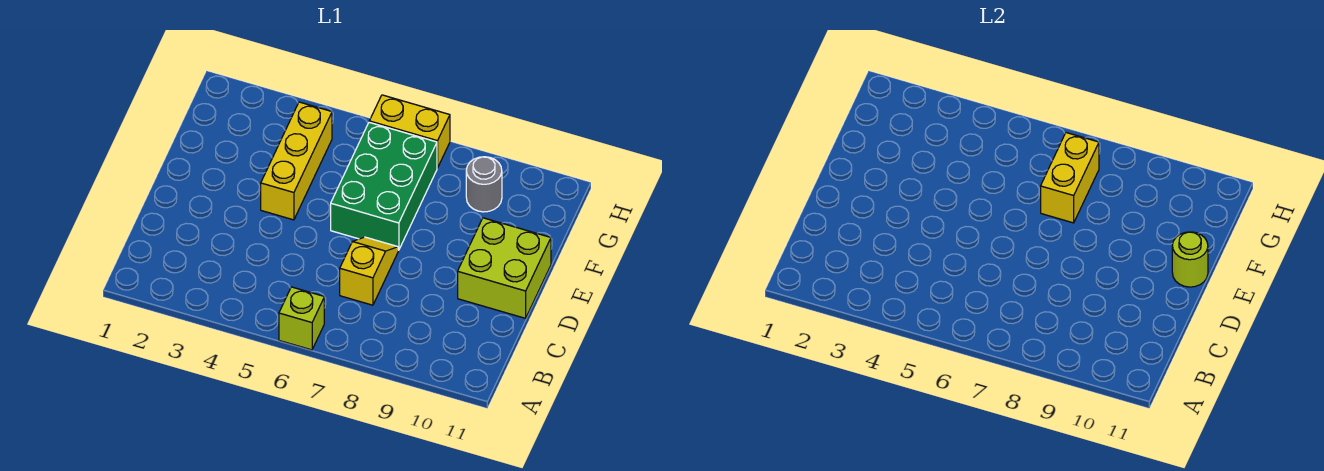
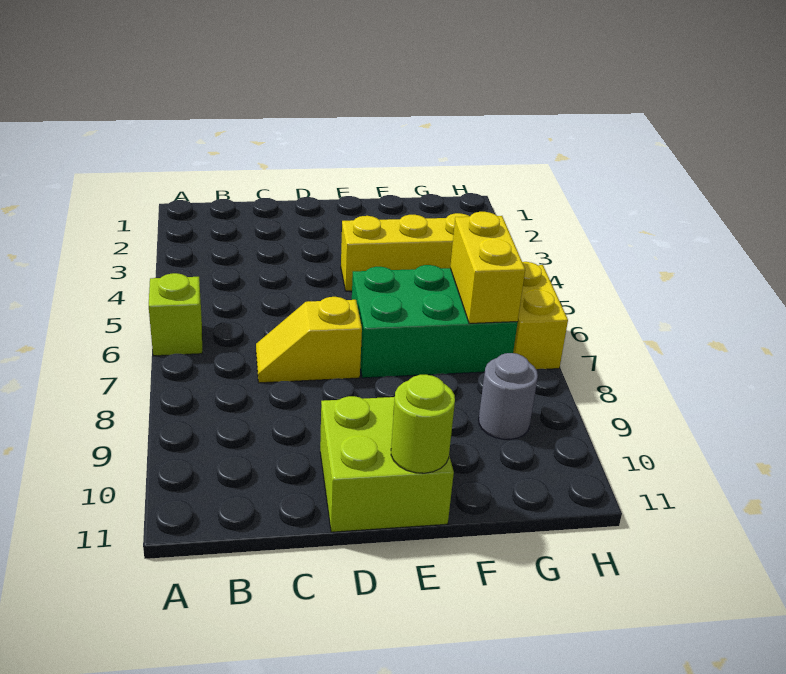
yellow 1x2 slope [340,237,398,305] -> yellow 1x2 slope turned to [256,297,362,383]
yellow 1x2 brick [1041,133,1099,223] -> yellow 1x2 brick turned to [450,212,525,323]

